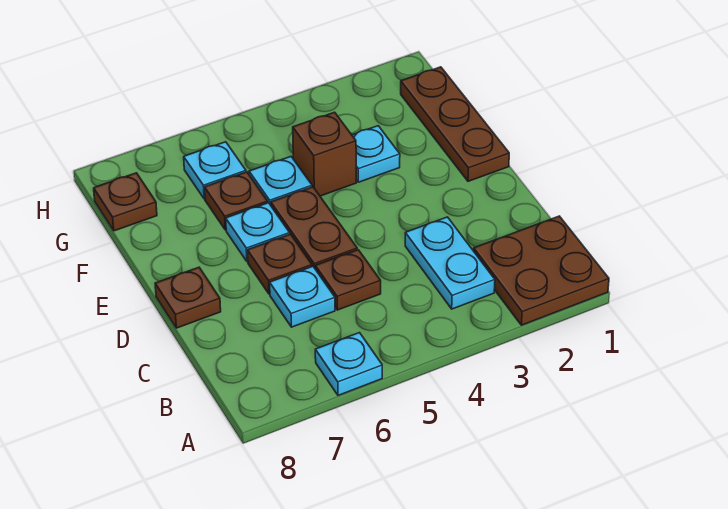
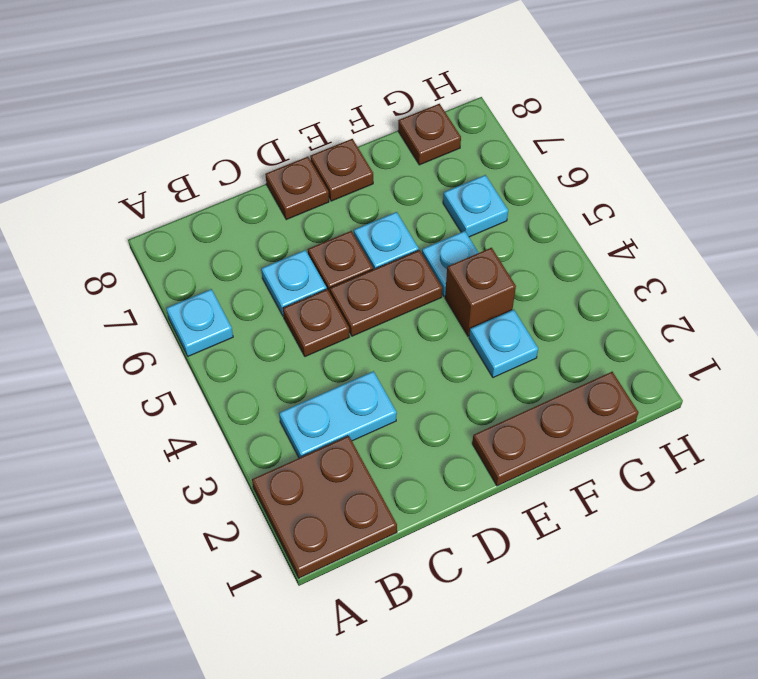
brown 1x1 plate [204,172,268,230] -> brown 1x1 plate moved to [310,139,373,201]

